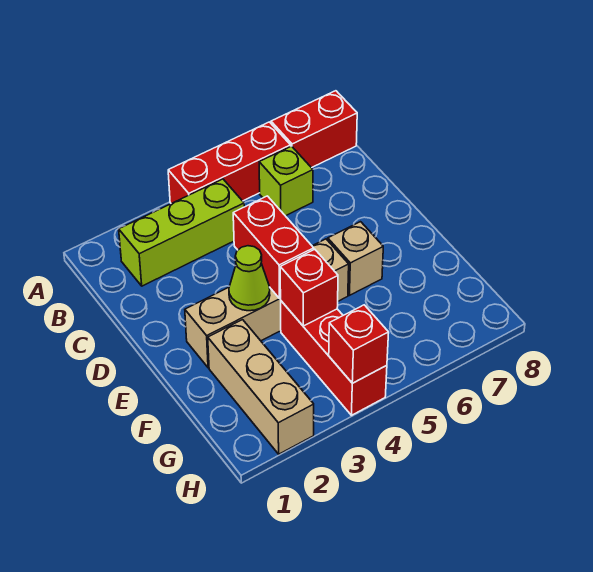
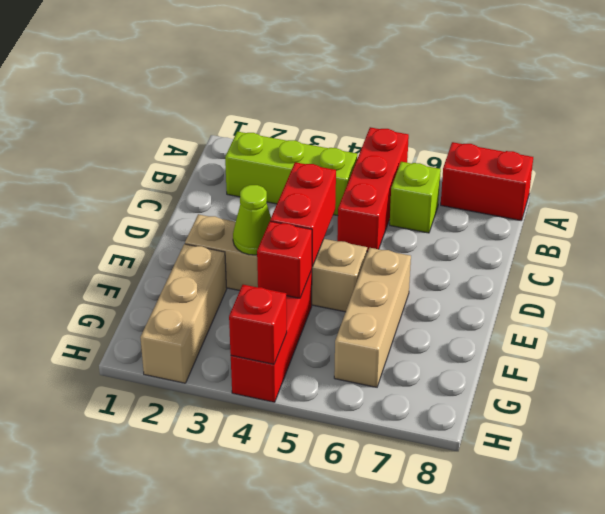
red 1x3 brick [168,122,291,204] -> red 1x3 brick turned to [337,127,409,252]
tan 1x1 brick [328,222,383,295] -> tan 1x3 brick [334,248,411,387]

